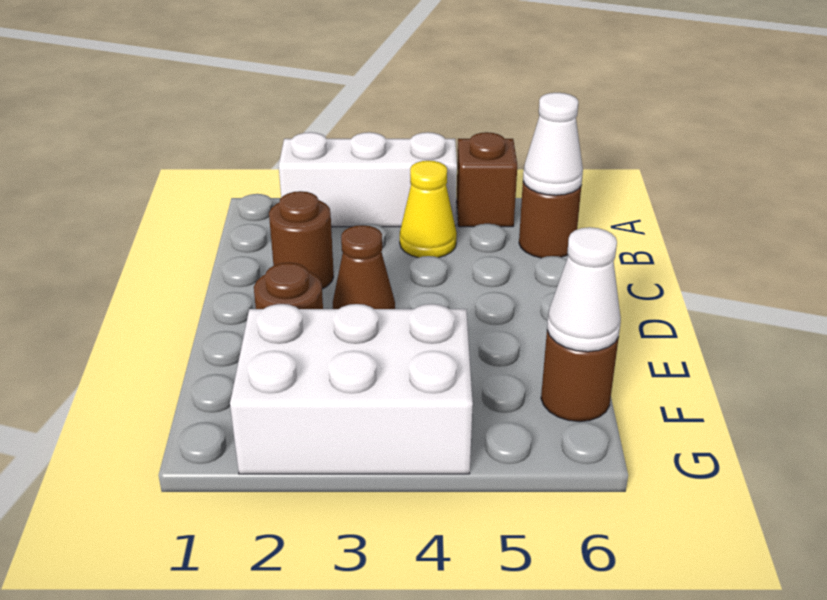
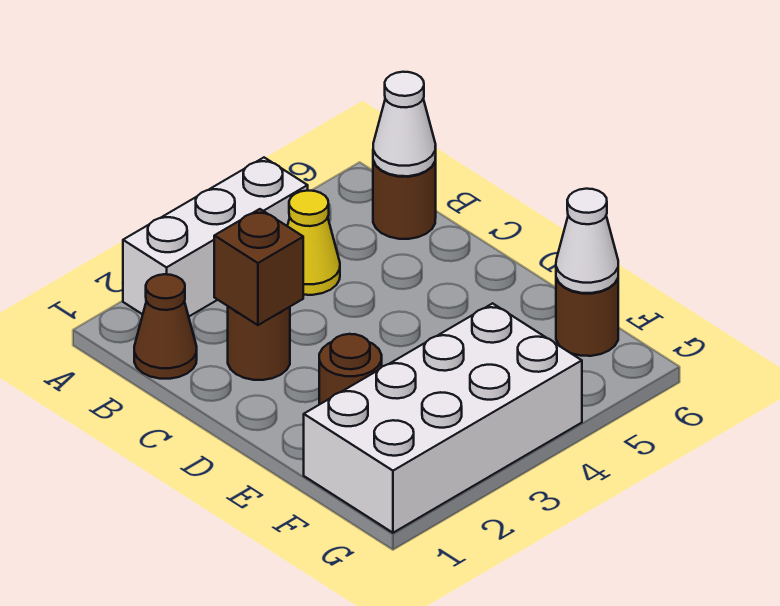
brown 1x1 brick [457,132,517,227] -> brown 1x1 brick moved to [214,209,303,325]
brown 1x1 cone [333,225,395,309] -> brown 1x1 cone moved to [134,274,197,379]
white 2x3 brick [230,304,473,474] -> white 2x4 brick [304,303,582,533]

